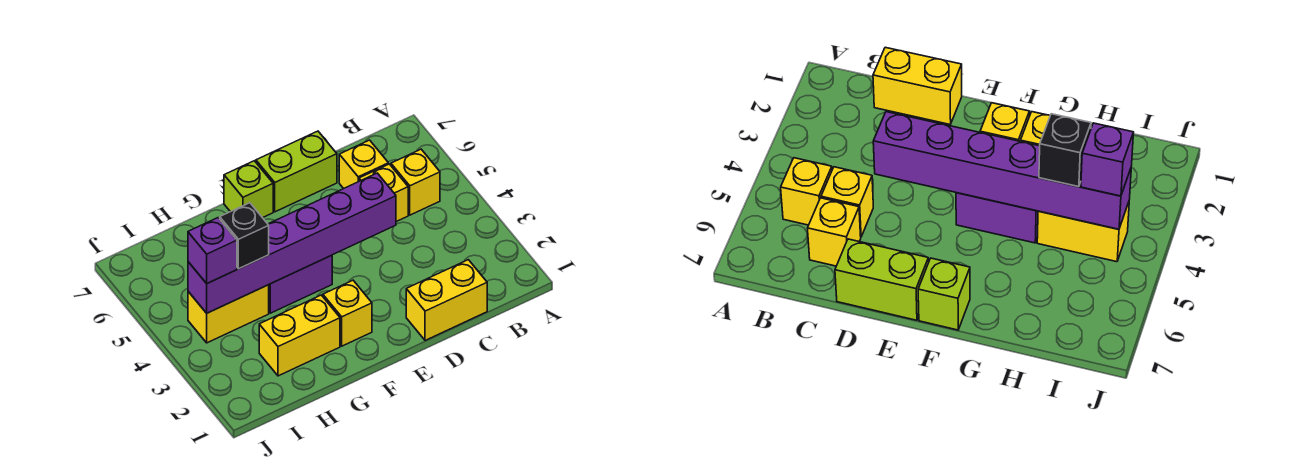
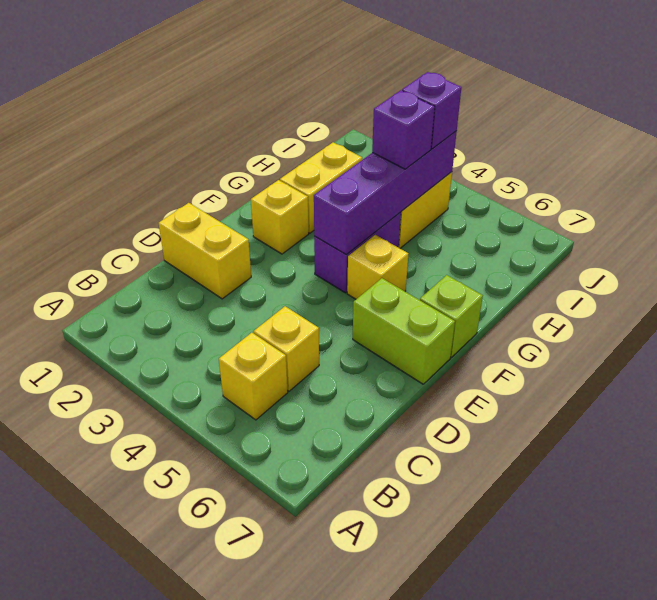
yellow 1x2 brick [406,260,487,340] -> yellow 1x2 brick turned to [159,203,251,299]
yellow 1x1 brick [339,140,388,189] -> yellow 1x1 brick moved to [347,235,408,299]
purple 1x6 brick [188,173,396,313] -> purple 1x4 brick [314,131,457,255]
lime 1x2 brick [256,131,337,212] -> lime 1x2 brick turned to [353,278,455,384]
black 1x1 brick [220,203,269,269] -> purple 1x1 brick [372,90,435,169]

